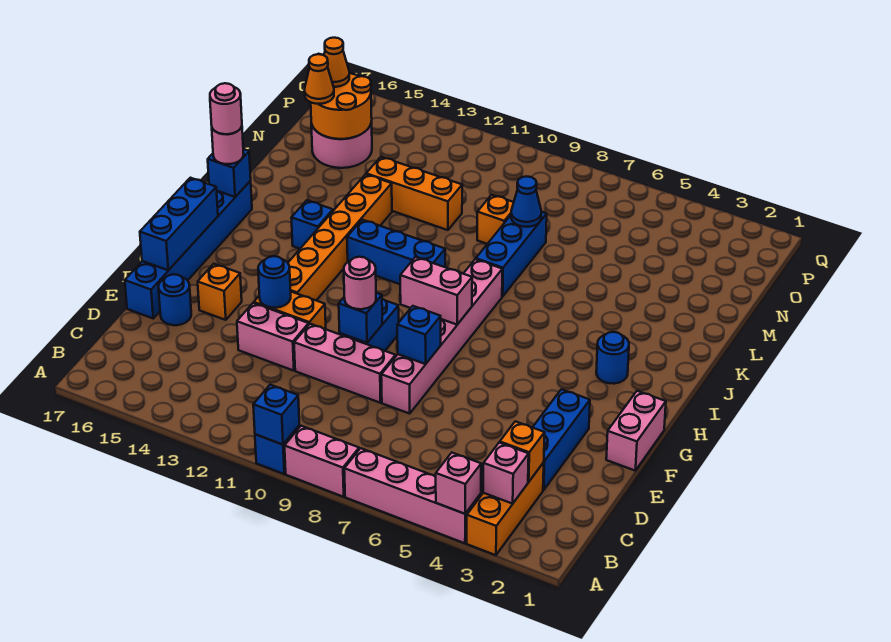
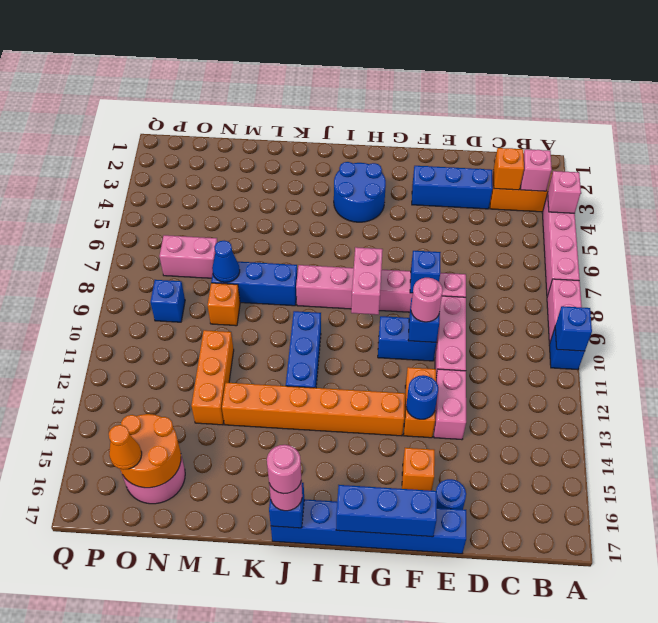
pink 1x2 brick [606,391,666,471] -> pink 1x2 brick moved to [159,235,217,278]
blue 1x1 round brick [596,332,629,384] -> blue 2x2 round brick [334,162,386,222]
blue 1x1 brick [291,200,333,249] -> blue 1x1 brick moved to [150,280,185,322]
orange 1x1 cone [304,54,334,104] -> none

